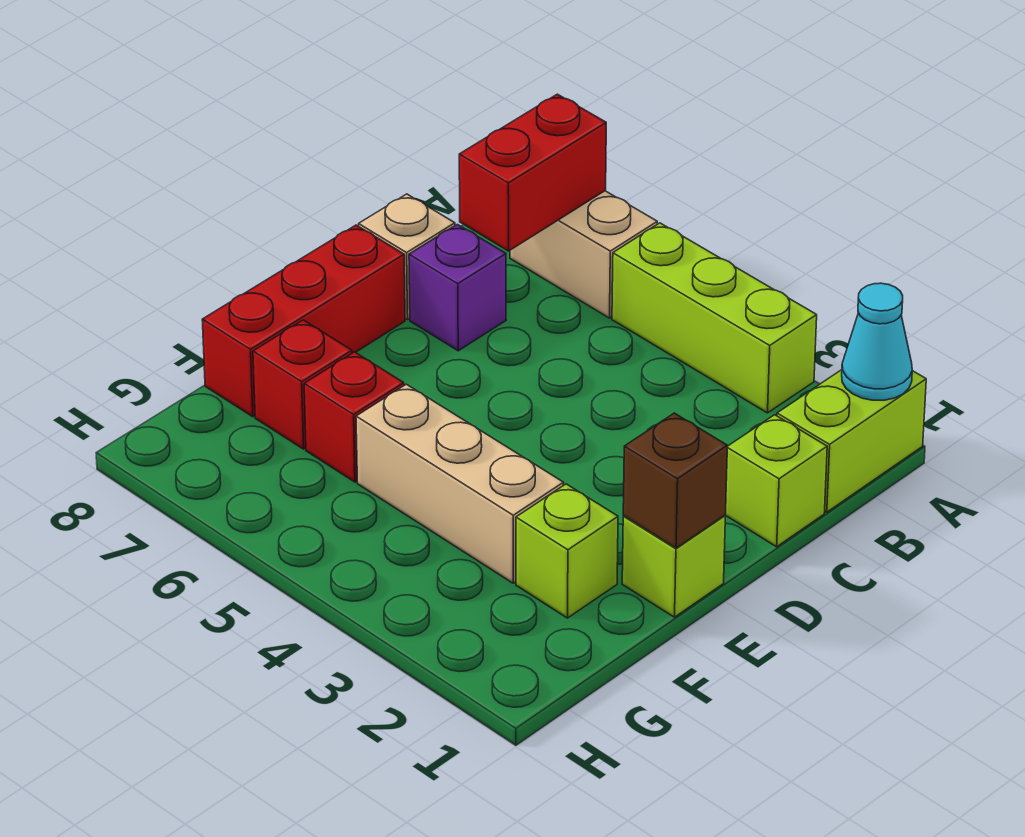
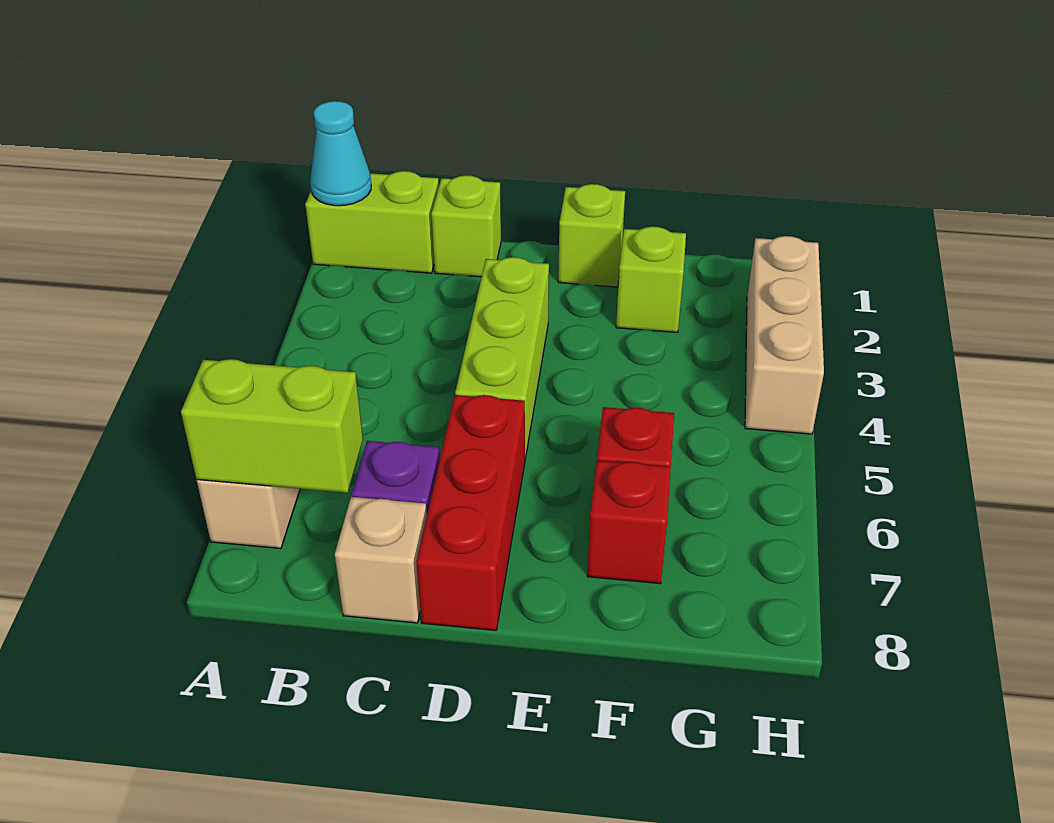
lime 1x3 brick [612,223,817,413] -> lime 1x3 brick moved to [455,257,549,459]
red 1x2 brick [459,94,606,251] -> lime 1x2 brick [181,359,363,493]
red 1x3 brick [202,225,405,417] -> red 1x3 brick turned to [416,395,525,631]
brown 1x1 brick [623,413,727,548] -> none
tan 1x3 brick [356,384,563,583] -> tan 1x3 brick moved to [745,236,824,434]

